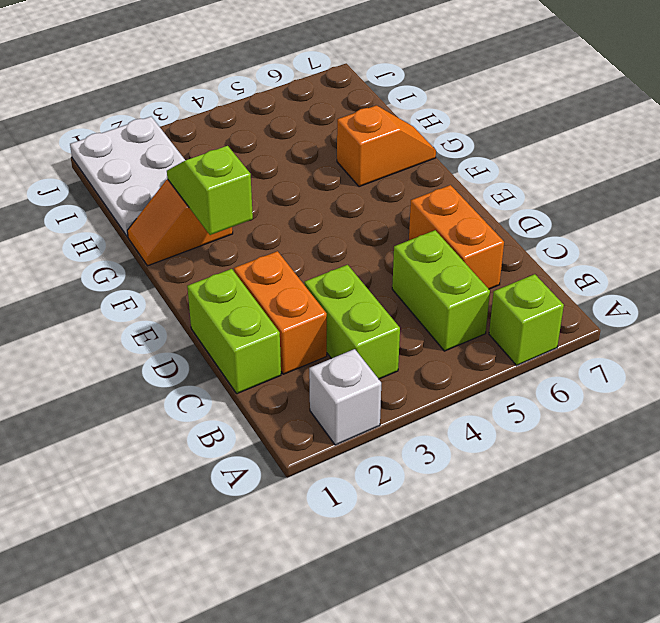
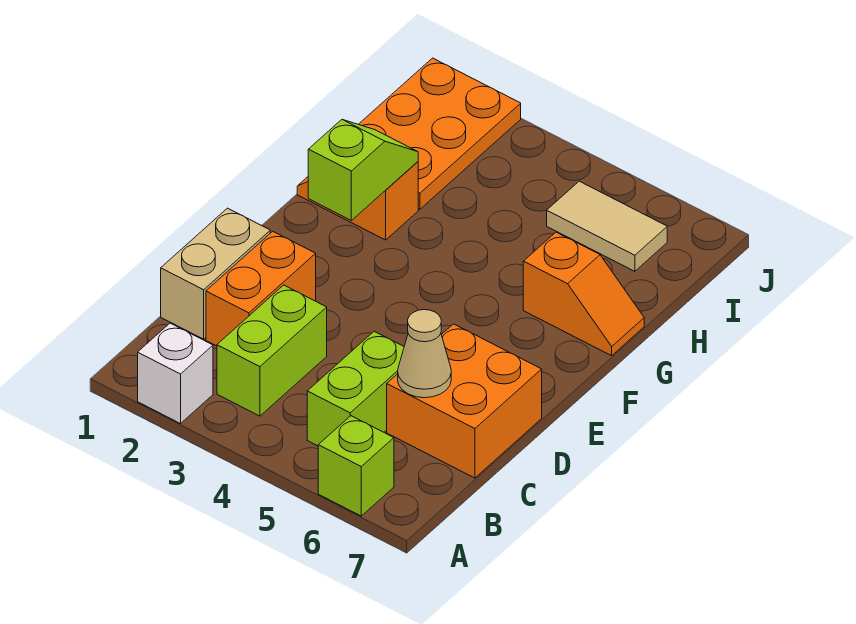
lime 1x2 brick [187,269,281,394] -> tan 1x2 brick [161,208,270,339]
orange 1x2 brick [409,185,504,289] -> orange 2x2 brick [387,324,542,478]
none -> tan 1x1 cone [398,310,451,398]
white 2x3 plate [70,117,185,237] -> orange 2x3 plate [359,58,521,209]
none -> tan 1x2 tile [547,181,667,271]

